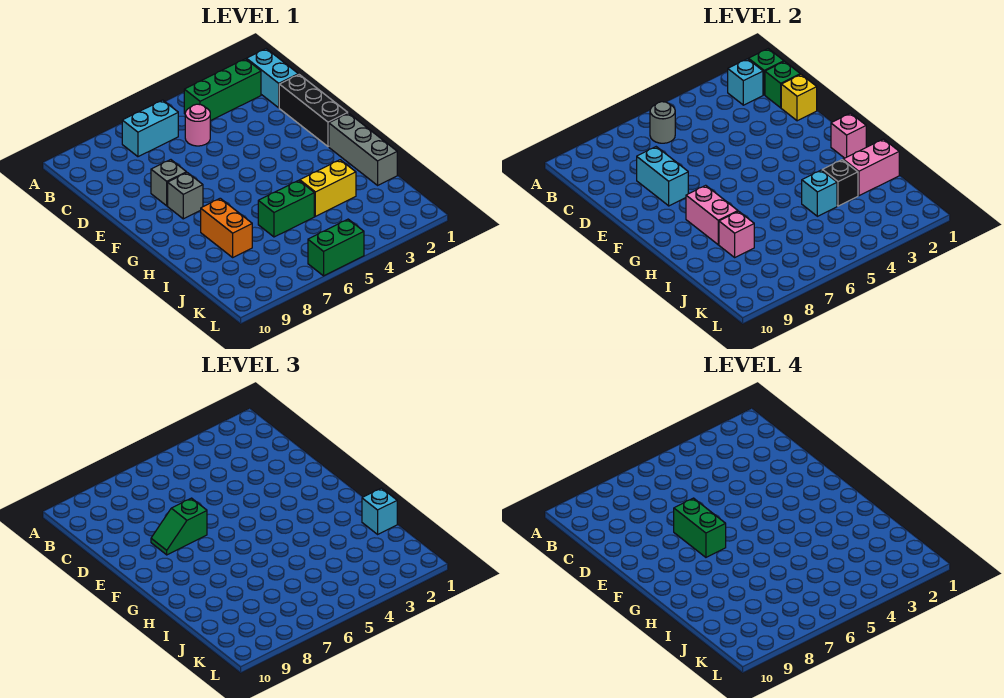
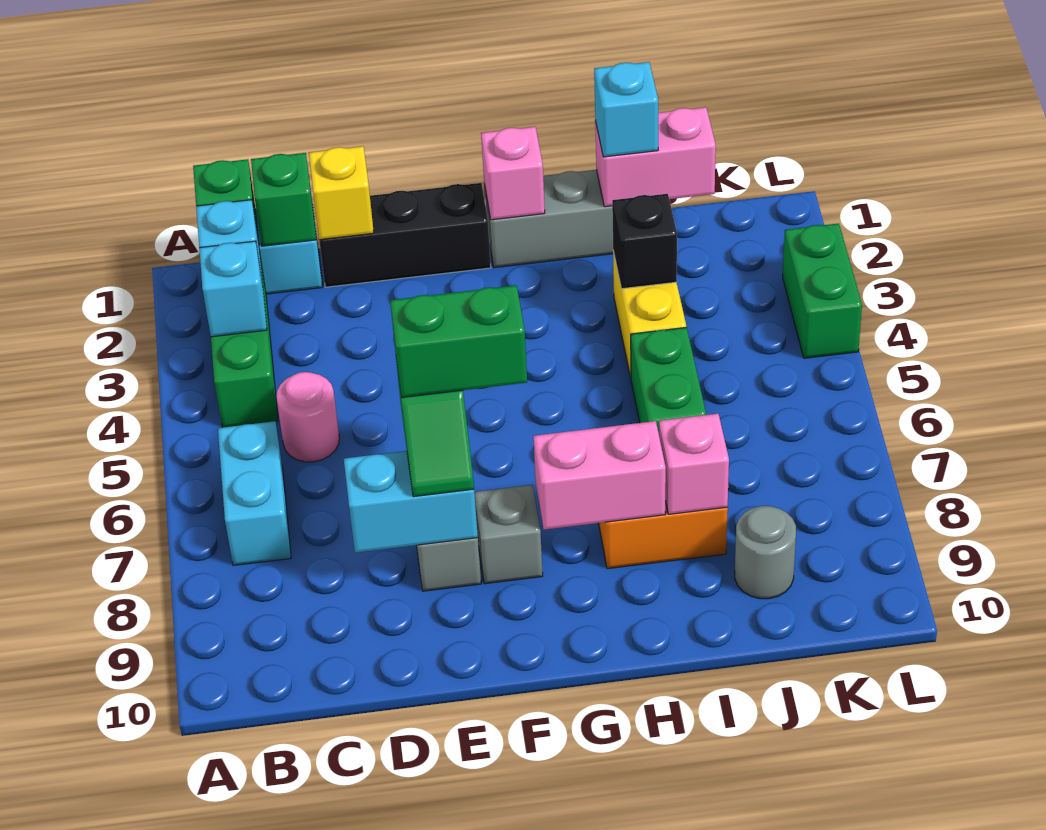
grey 1x1 round brick [650,102,675,143] -> grey 1x1 round brick moved to [735,506,796,599]
pink 1x2 brick [843,139,899,196] -> pink 1x2 brick turned to [595,107,716,207]
cyan 1x1 brick [802,170,837,216] -> cyan 1x1 brick moved to [199,241,267,337]
green 1x2 brick [308,219,364,276] -> green 1x2 brick moved to [783,223,862,358]

